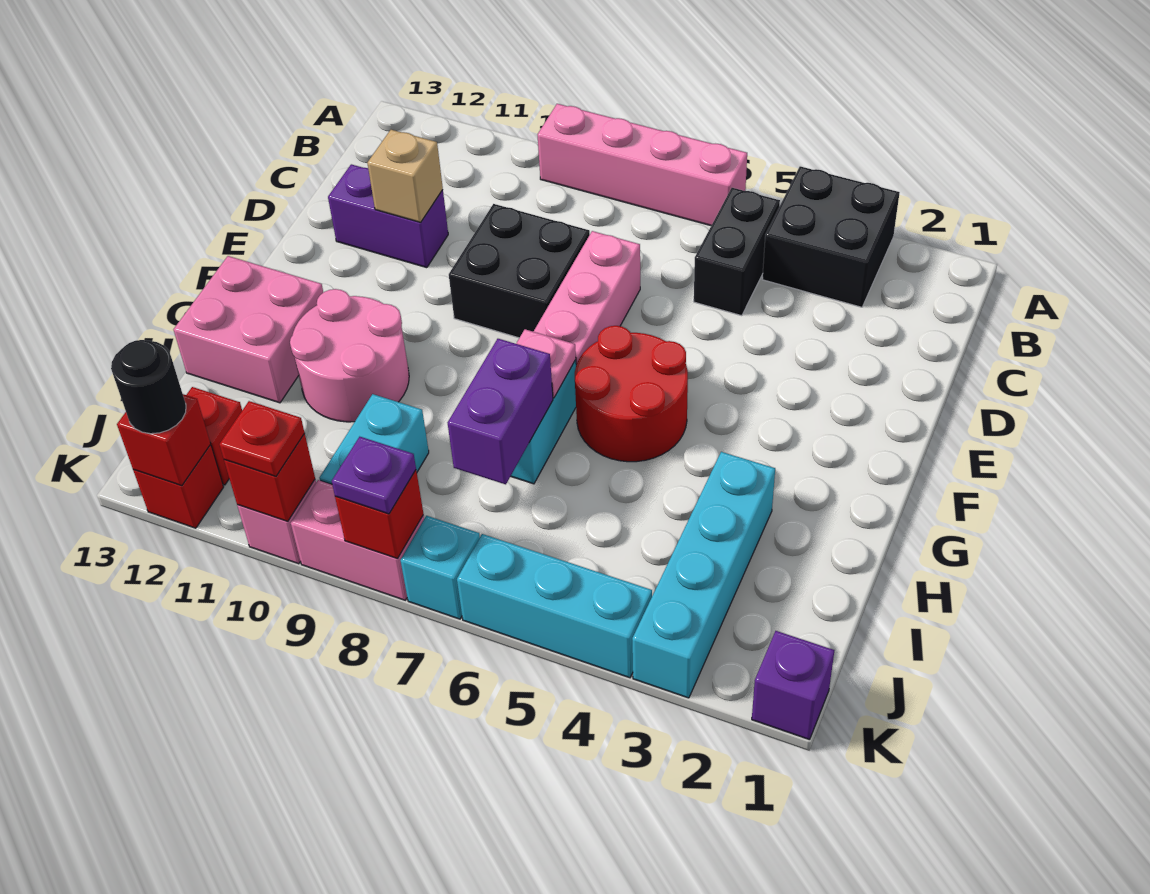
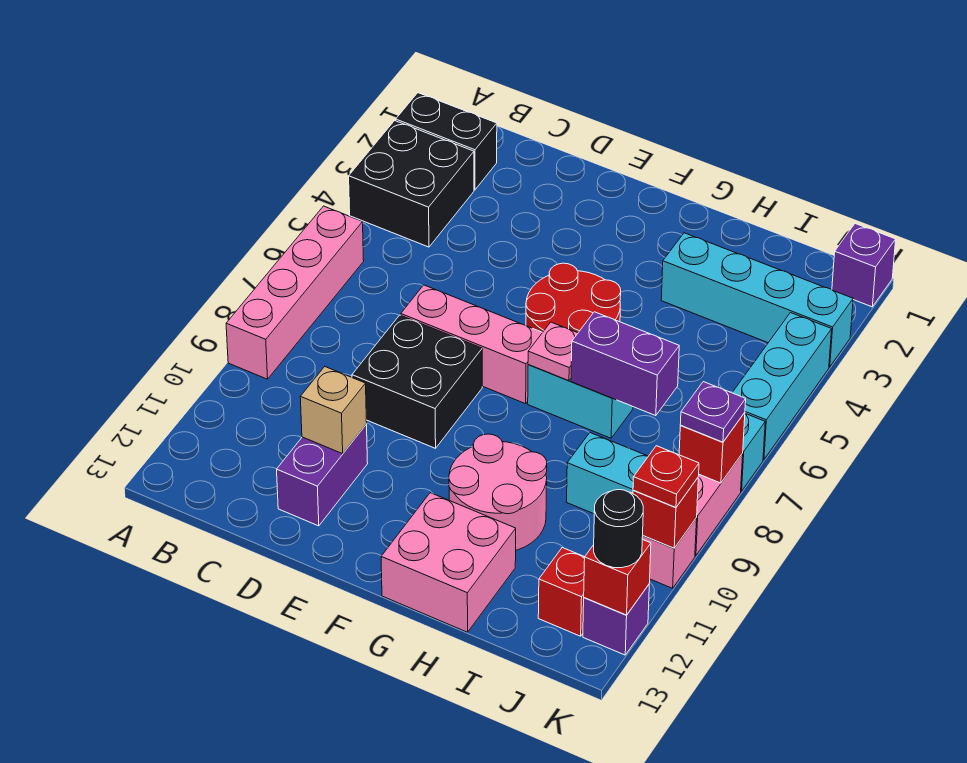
black 1x2 brick [694,188,780,316] -> black 1x2 brick moved to [396,93,497,190]
red 1x1 brick [133,445,223,528] -> purple 1x1 brick [583,585,649,655]

